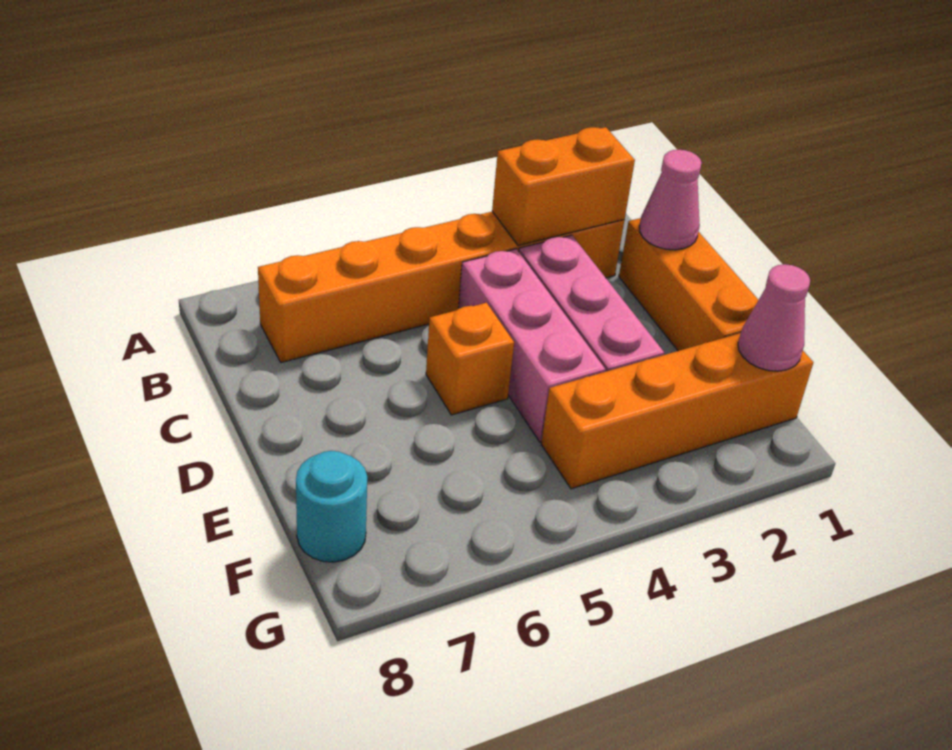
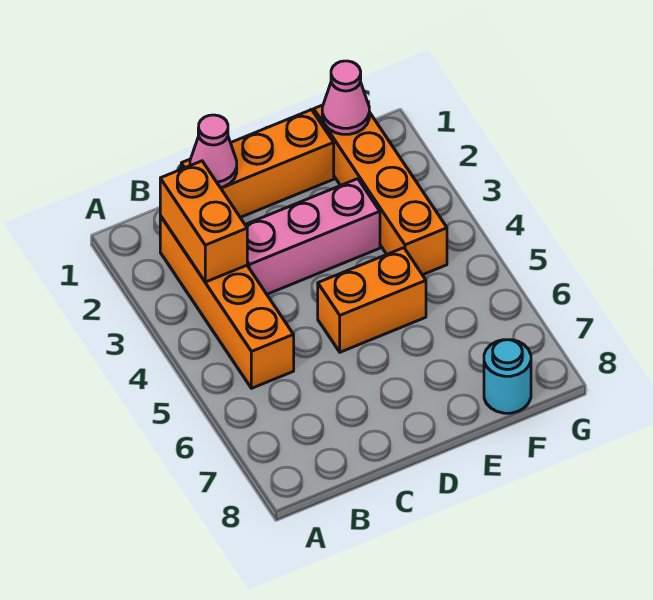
orange 1x6 brick [258,212,624,363] -> orange 1x4 brick [160,216,294,388]
pink 1x3 brick [458,249,606,442] -> none
orange 1x1 brick [426,303,514,415] -> orange 1x2 brick [318,248,426,352]

